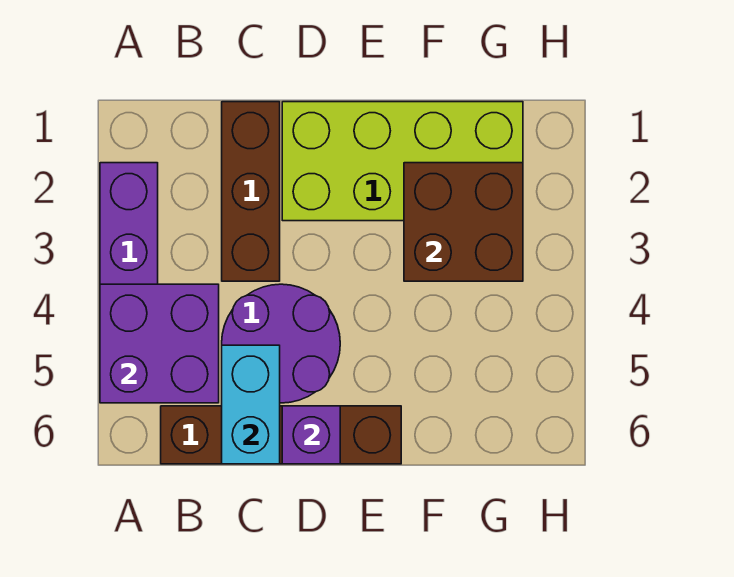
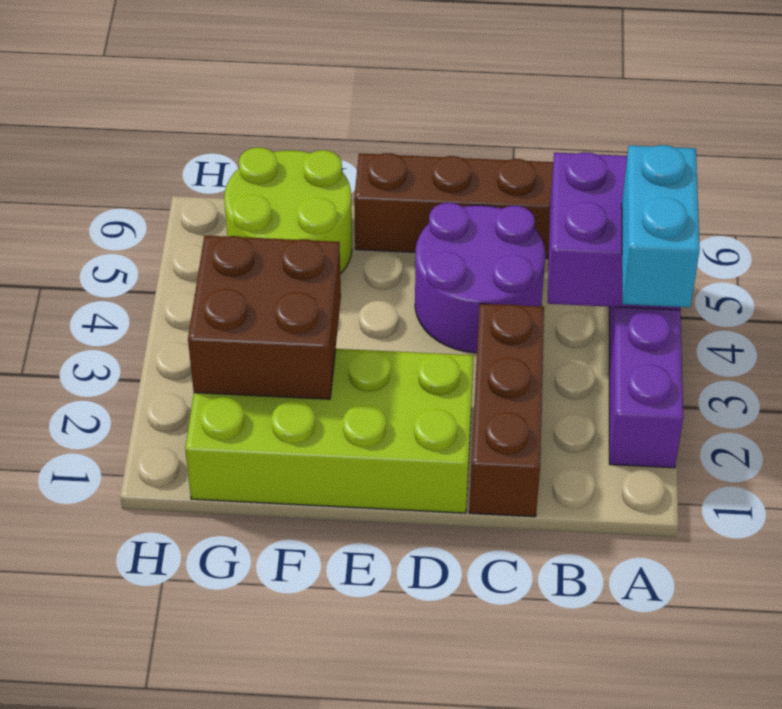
cyan 1x2 brick [222,345,280,464] -> cyan 1x2 brick moved to [622,145,700,307]
purple 1x1 brick [282,406,340,464] -> none
none -> lime 2x2 round brick [224,147,352,274]

